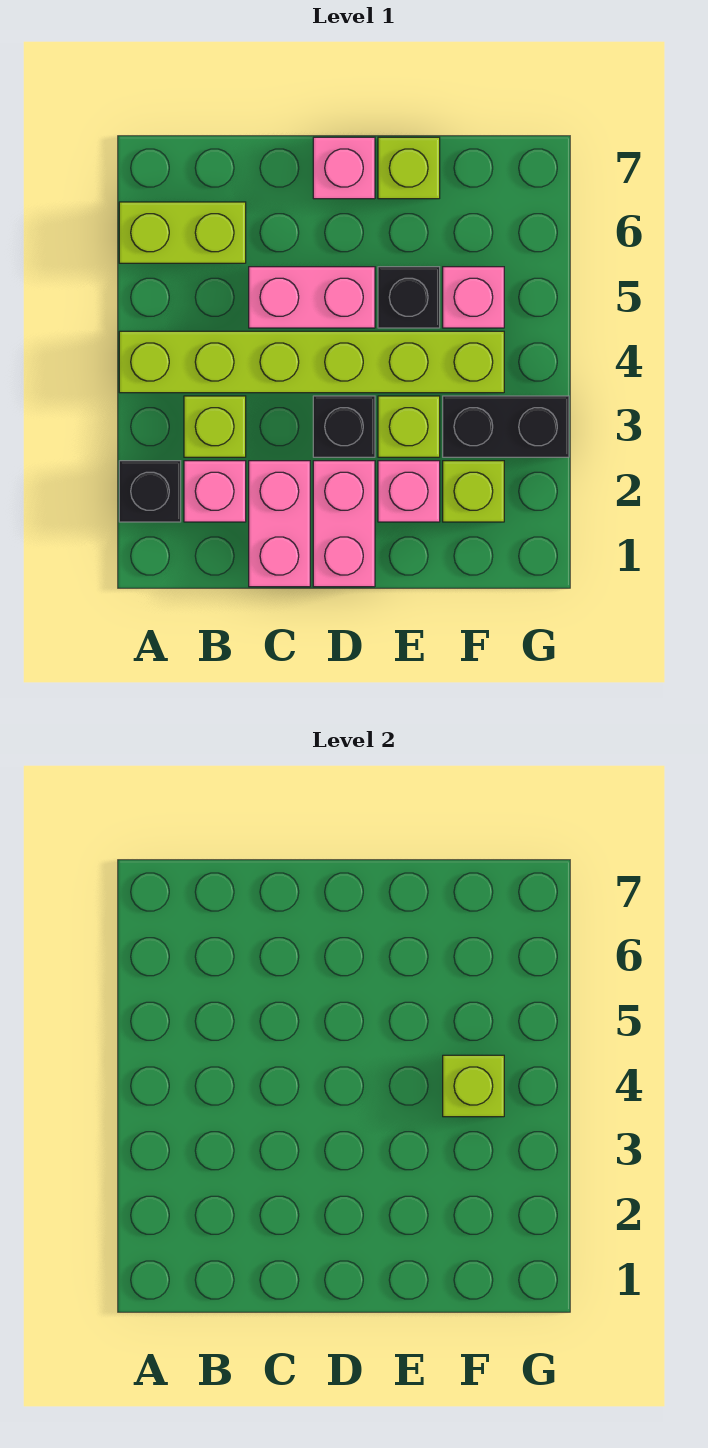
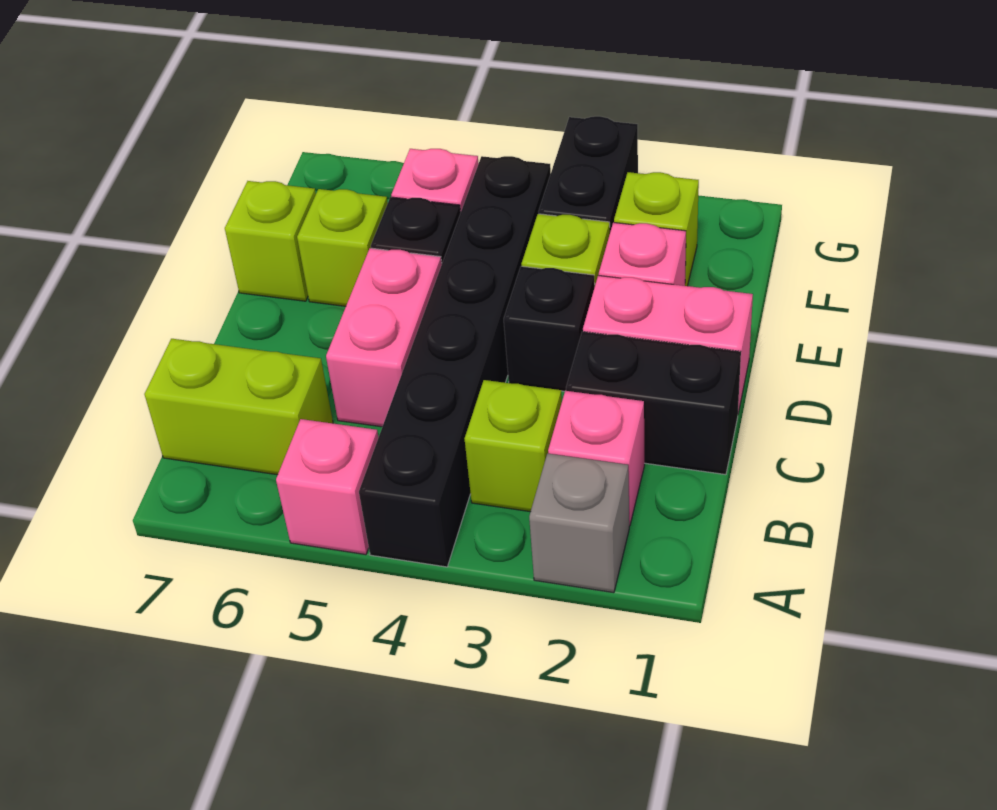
black 1x1 brick [119,461,181,522] -> grey 1x1 brick [529,453,629,593]
lime 1x6 brick [119,331,504,393] -> black 1x6 brick [359,156,551,567]
lime 1x2 brick [119,202,246,263] -> lime 1x2 brick turned to [144,339,333,475]
pink 1x2 brick [249,461,310,587] -> black 1x2 brick [566,331,741,475]
pink 1x1 brick [313,137,375,199] -> pink 1x1 brick moved to [276,419,379,555]
lime 1x1 brick [443,1055,504,1117] -> lime 1x1 brick moved to [297,189,388,306]

